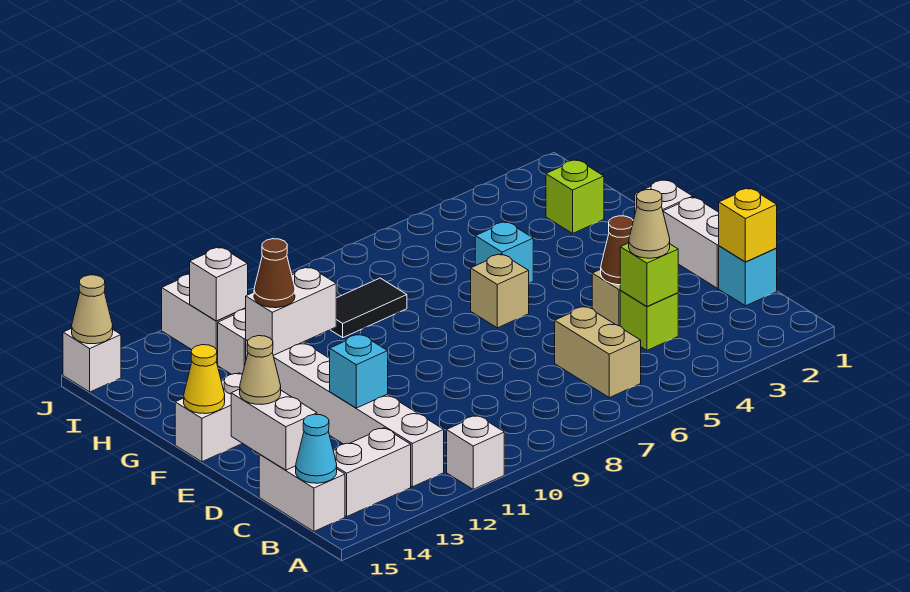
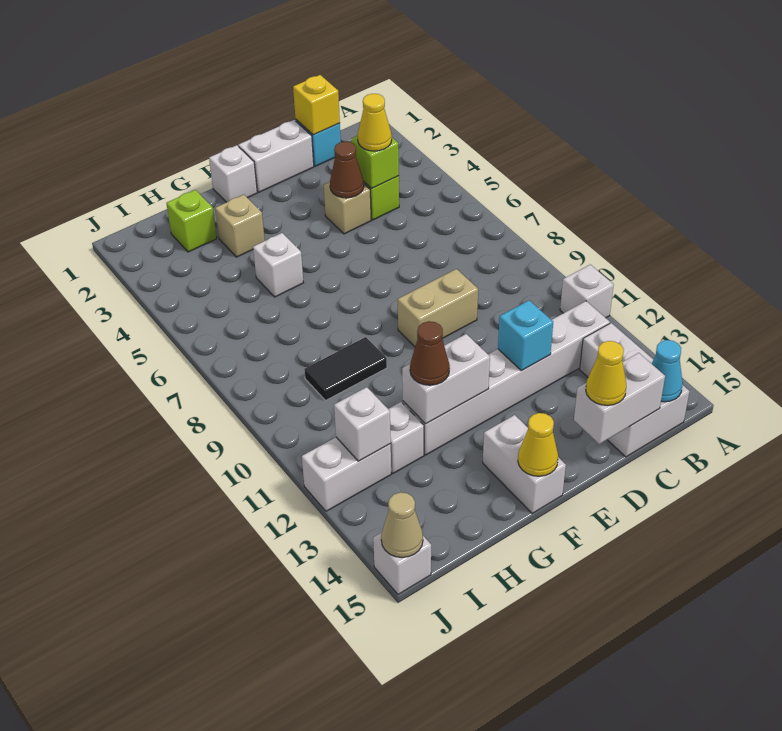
tan 1x2 brick [555,306,641,398] -> tan 1x2 brick moved to [398,269,478,347]
tan 1x1 cone [629,190,670,258] -> yellow 1x1 cone [358,94,392,151]
tan 1x1 cone [240,336,281,405] -> yellow 1x1 cone [586,341,626,405]
tan 1x1 brick [471,254,529,328] -> tan 1x1 brick moved to [215,195,265,257]
cyan 1x1 brick [475,222,533,283] -> white 1x1 brick [253,233,303,297]
white 1x2 brick [246,267,336,355] -> white 1x2 brick turned to [402,334,490,424]
black 1x2 tile [331,278,407,337] -> black 1x2 tile turned to [304,337,387,401]

